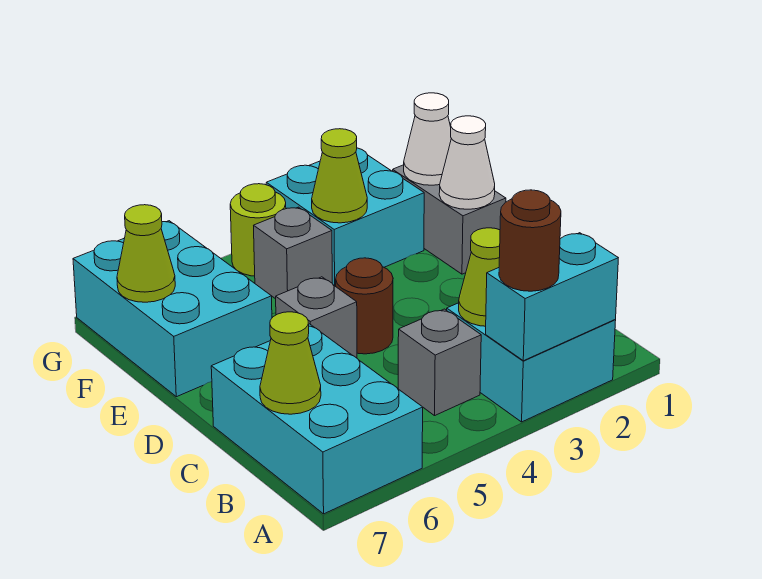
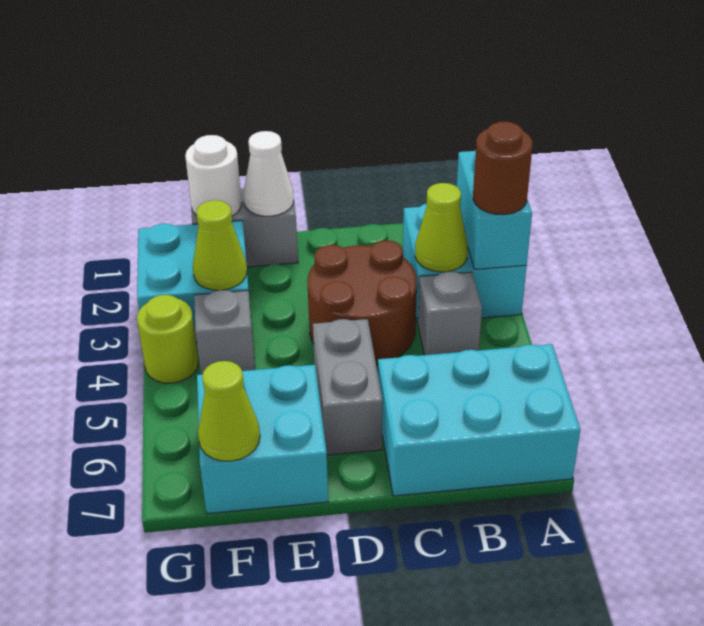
lime 1x1 cone [260,312,321,414] -> none
brown 1x1 round brick [336,258,393,354] -> brown 2x2 round brick [307,240,417,365]
grey 1x1 brick [276,277,357,358] -> grey 1x2 brick [313,319,382,455]
cyan 2x3 brick [73,221,272,397] -> cyan 2x2 brick [197,365,328,514]
white 1x1 cone [404,93,451,185] -> white 1x1 round brick [185,135,241,216]

